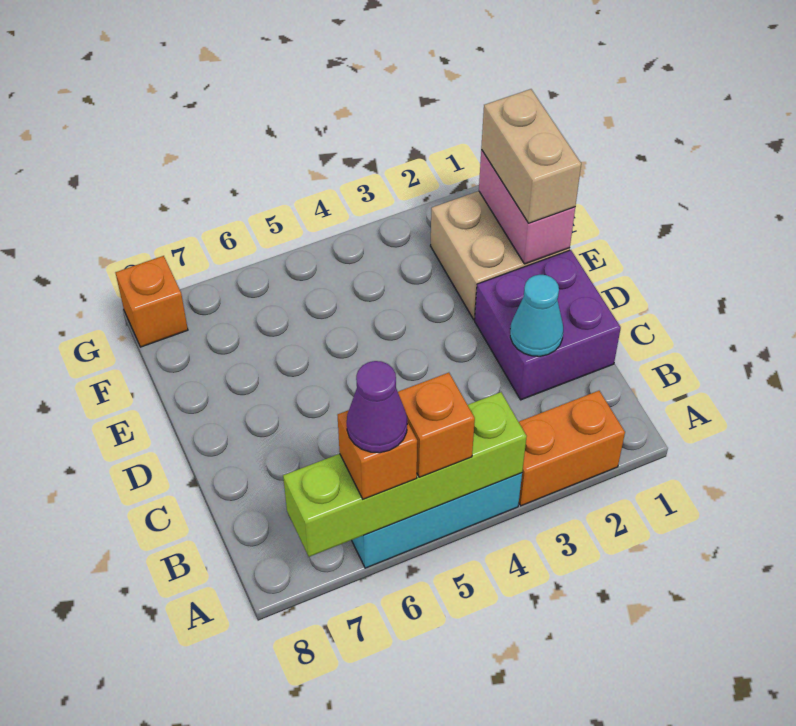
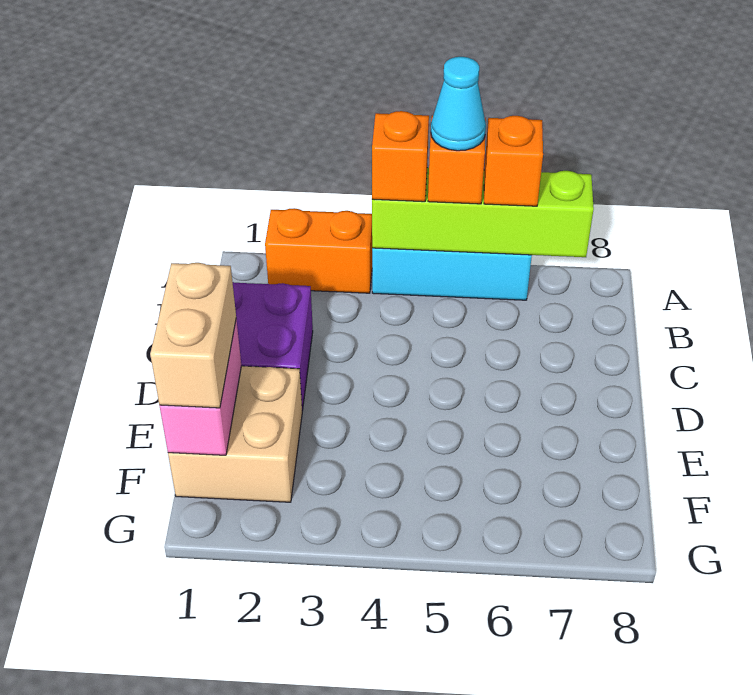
purple 1x1 cone [347,361,407,453] -> none
cyan 1x1 cone [510,275,563,356] -> cyan 1x1 cone moved to [431,57,486,151]
orange 1x1 brick [115,256,188,347] -> orange 1x1 brick moved to [372,111,429,202]

